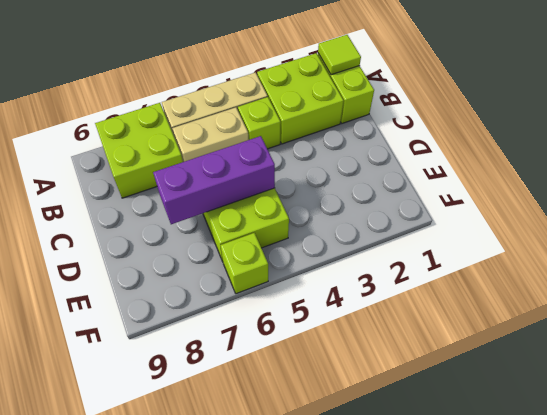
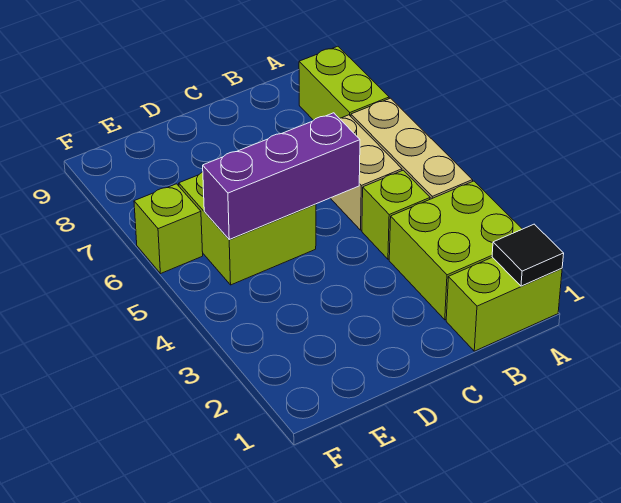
lime 1x1 tile [318,35,361,75] -> black 1x1 tile [492,224,564,286]
lime 2x2 brick [95,103,183,198] -> lime 1x2 brick [299,46,389,120]
purple 1x3 brick [153,136,275,224] -> purple 1x3 brick turned to [203,113,360,239]

